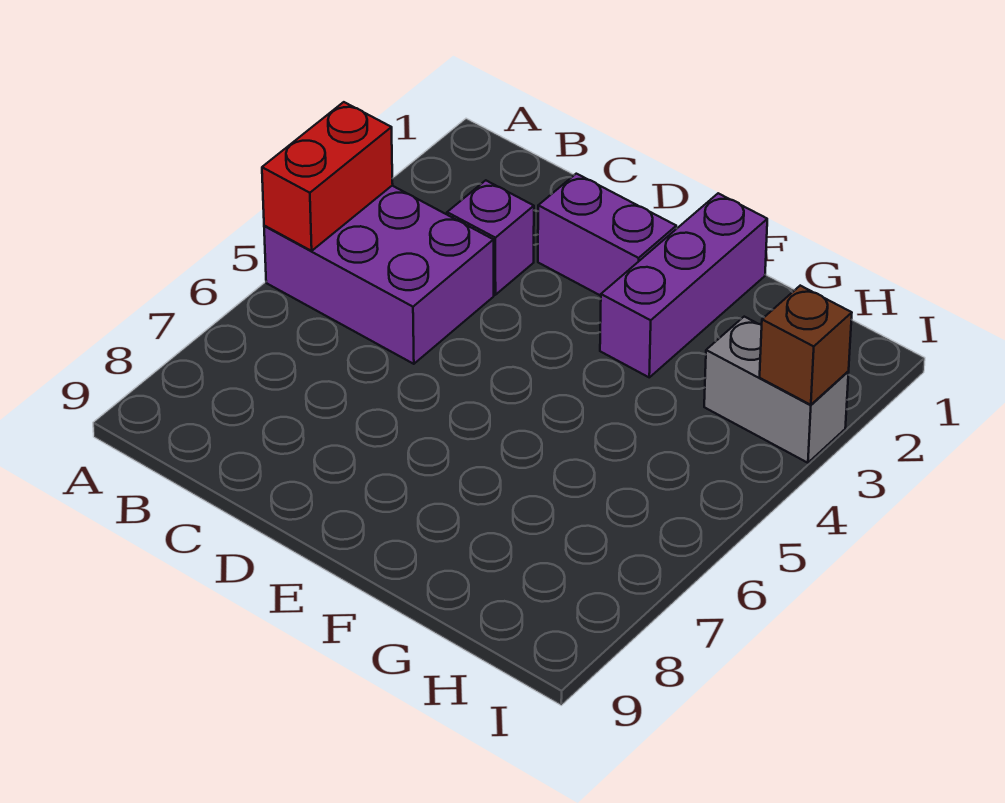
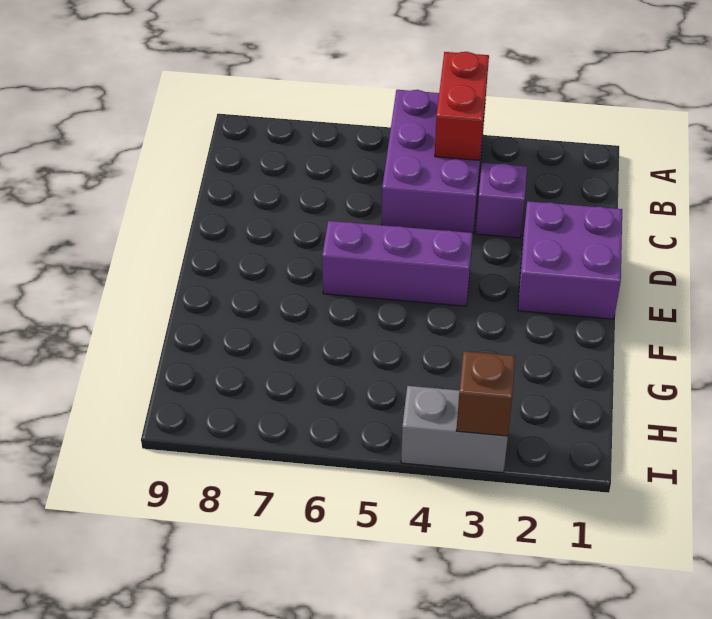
red 1x2 brick [262,102,393,251] -> red 1x2 brick turned to [435,52,489,160]
purple 1x2 brick [538,174,676,296] -> purple 2x2 brick [518,201,622,319]
purple 1x3 brick [600,193,767,377] -> purple 1x3 brick moved to [322,221,473,306]
grey 1x2 brick [704,317,849,463] -> grey 1x2 brick turned to [401,386,508,473]

